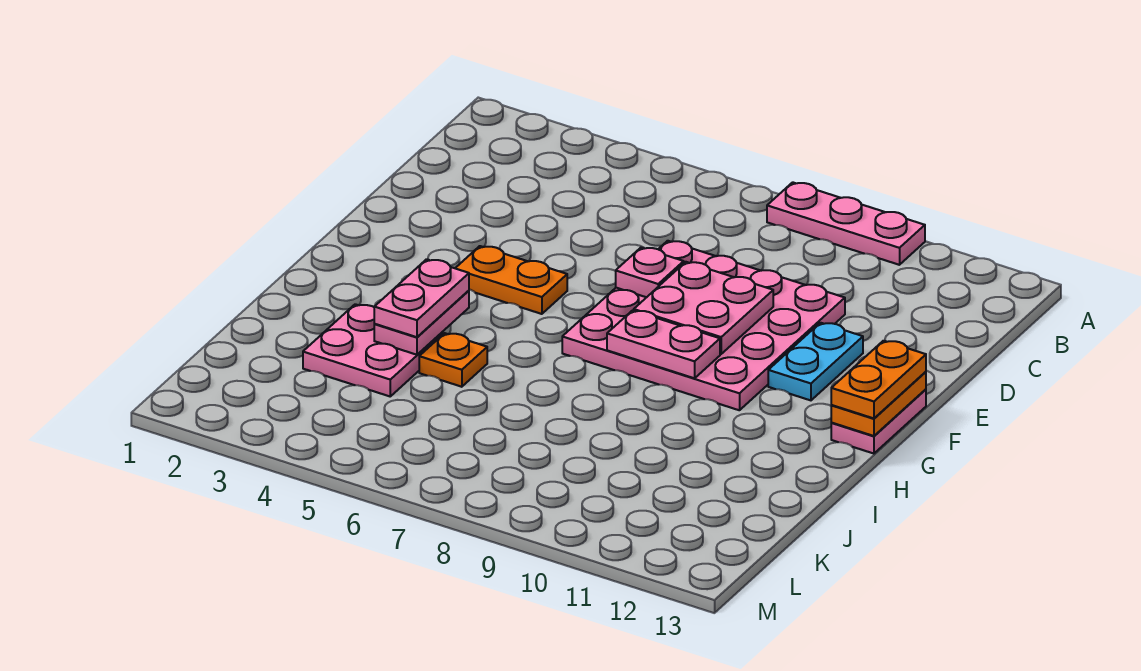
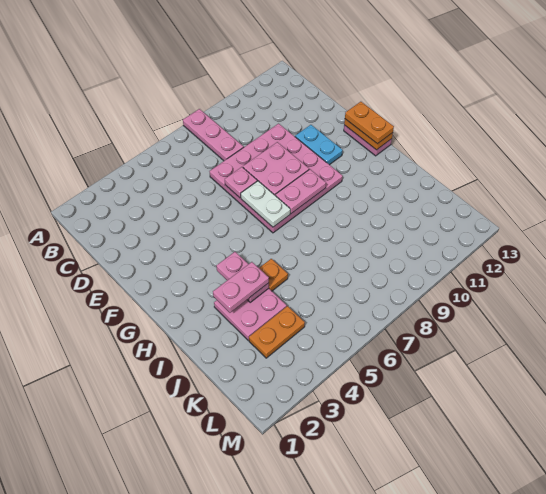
pink 1x3 plate [767,182,925,265] -> pink 1x3 plate turned to [183,109,244,161]
orange 1x2 plate [455,246,567,314] -> orange 1x2 plate moved to [249,306,305,358]
none -> white 1x2 plate [241,181,290,227]
pink 1x2 plate [374,259,469,337] -> pink 1x2 plate turned to [213,262,269,313]

